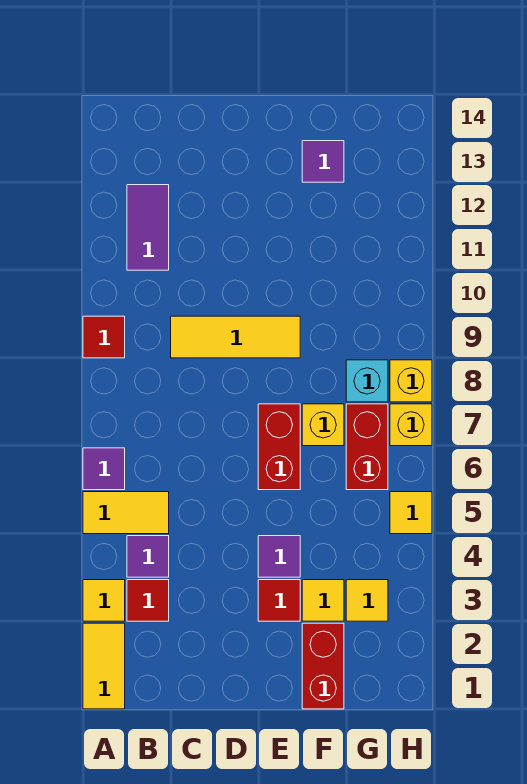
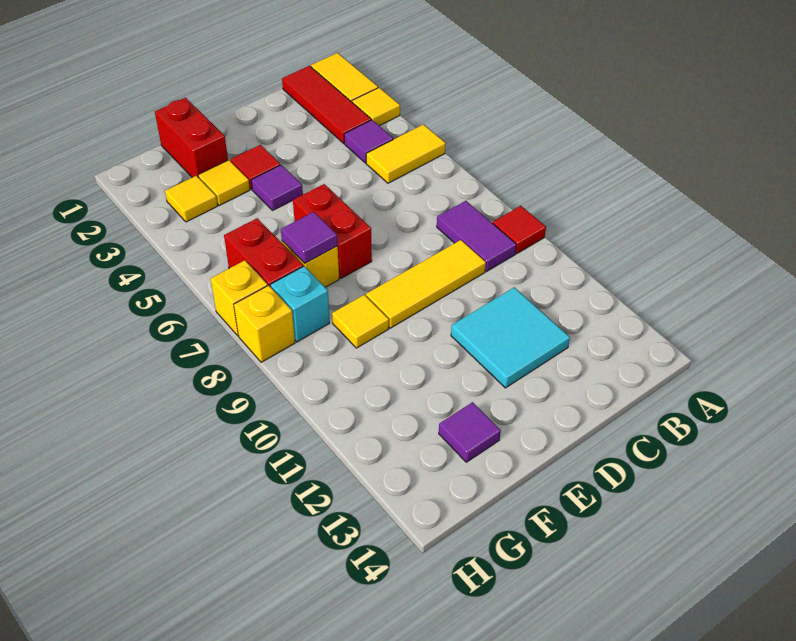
purple 1x1 tile [83,448,125,490] -> purple 1x1 tile moved to [281,212,338,263]
red 1x1 tile [127,580,169,621] -> red 1x3 tile [282,66,371,143]
purple 1x2 tile [127,185,169,270] -> purple 1x2 tile moved to [437,201,516,272]
none -> cyan 2x2 tile [451,288,570,388]
yellow 1x1 tile [390,492,432,534] -> yellow 1x1 tile moved to [332,295,389,348]

